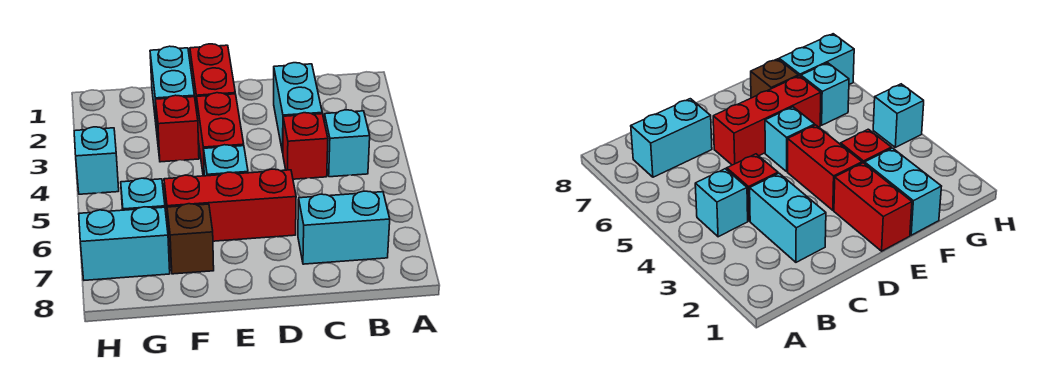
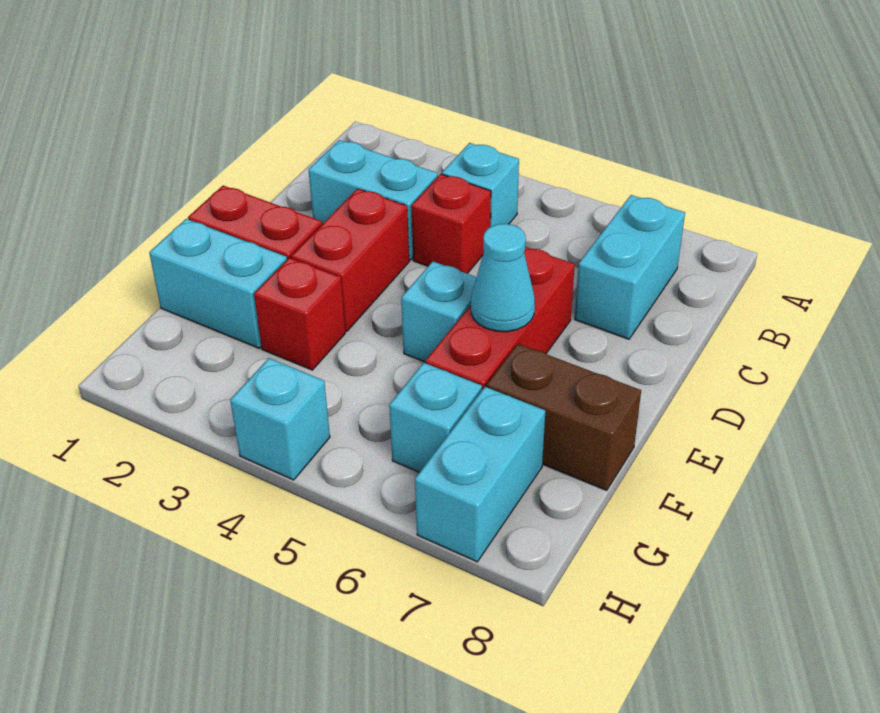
red 1x2 brick [197,93,244,176] -> red 1x2 brick turned to [291,189,409,331]
none -> cyan 1x1 cone [471,224,535,332]
brown 1x1 brick [167,204,214,274] -> brown 1x2 brick [487,344,641,490]

